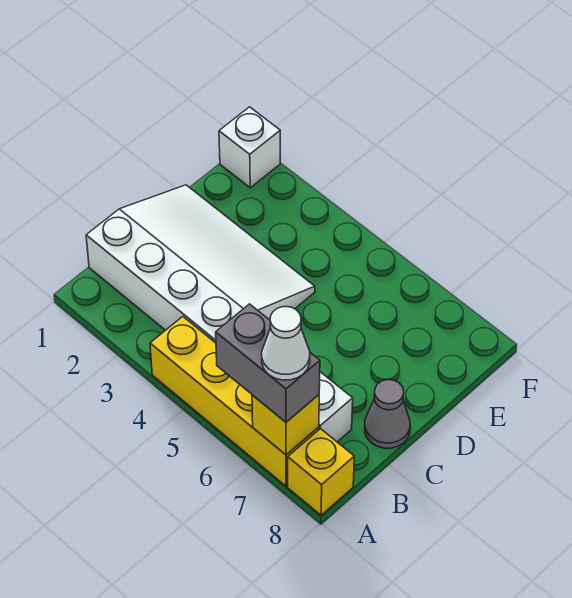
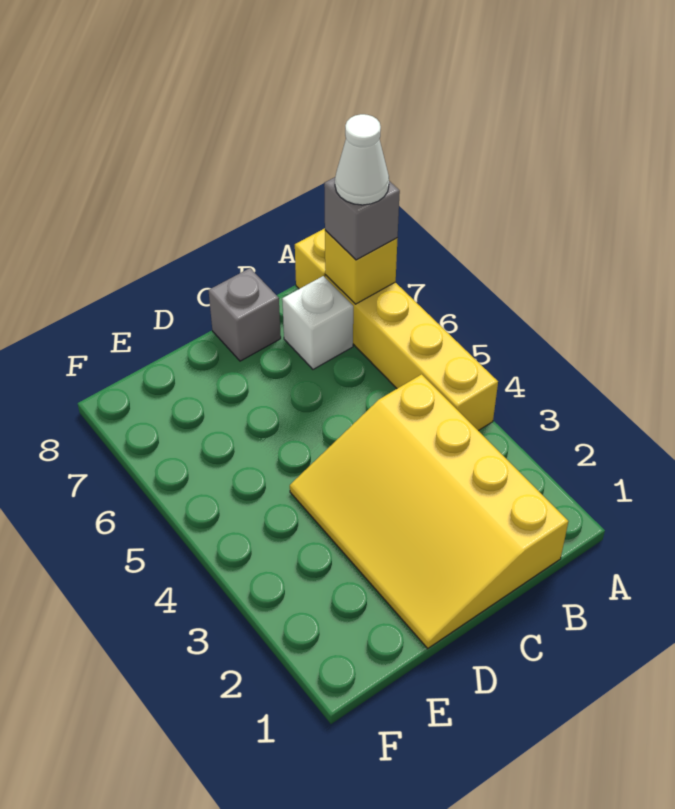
grey 1x2 brick [216,304,320,422] -> grey 1x1 brick [324,177,400,260]
white 3x4 slope [86,185,315,343] -> yellow 3x4 slope [290,374,569,648]
grey 1x1 cone [365,380,410,448] -> grey 1x1 brick [208,268,281,361]
white 1x1 brick [219,107,280,188] -> none

